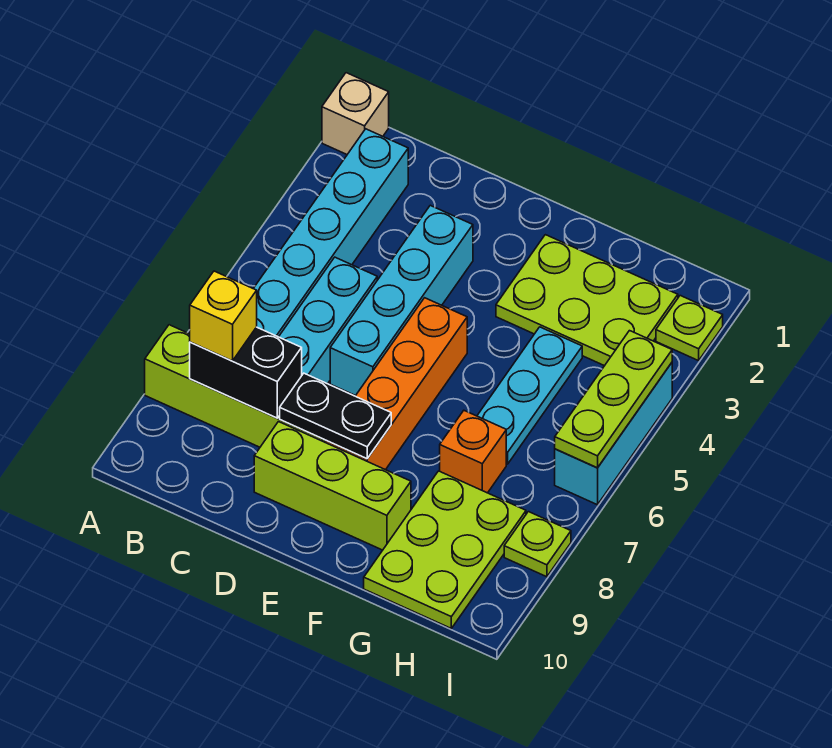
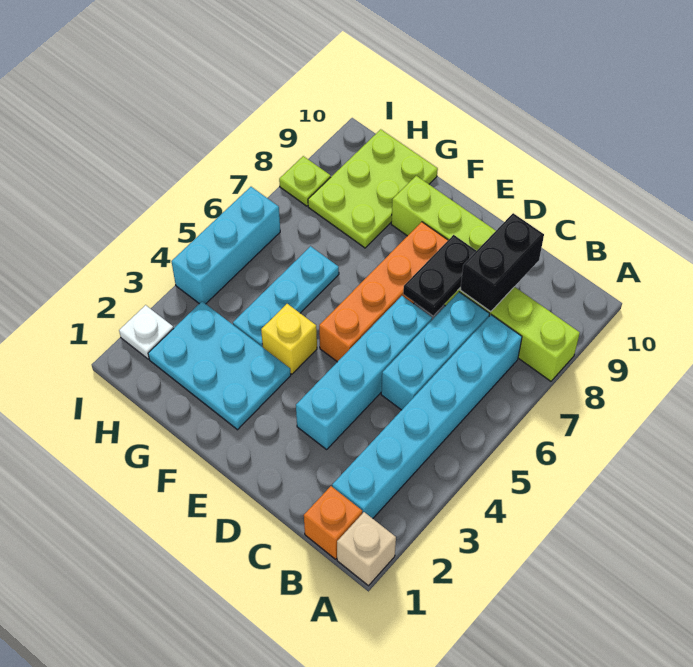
black 1x2 brick [190,327,302,418] -> black 1x2 brick turned to [460,213,544,312]
yellow 1x1 brick [190,271,257,361] -> yellow 1x1 brick moved to [261,304,317,374]
black 1x2 plate [280,373,391,459] -> black 1x2 plate turned to [403,235,476,315]
lime 2x3 plate [496,235,678,366] -> cyan 2x3 plate [148,302,291,430]
orange 1x1 brick [440,411,506,493] -> orange 1x1 brick moved to [304,486,362,559]
lime 1x1 plate [656,296,723,361] -> white 1x1 plate [119,305,174,359]
lime 1x3 plate [555,331,672,468] -> none

